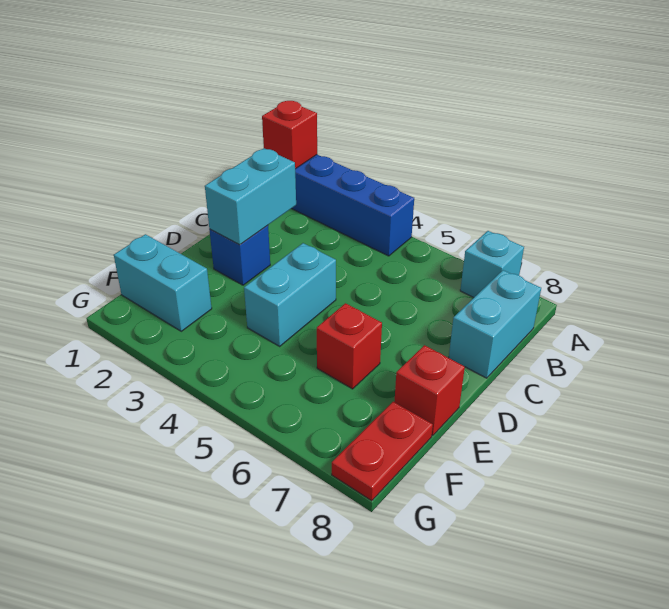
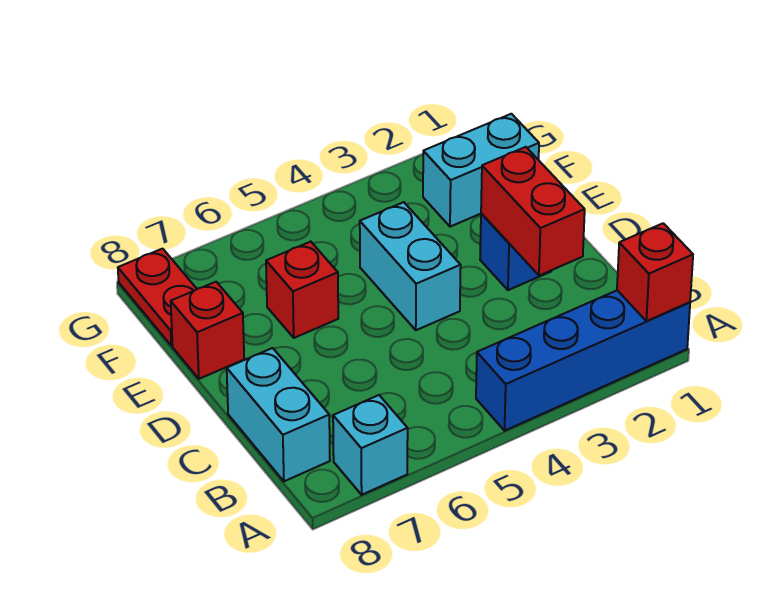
cyan 1x2 brick [205,148,296,245] -> red 1x2 brick [481,147,585,275]

